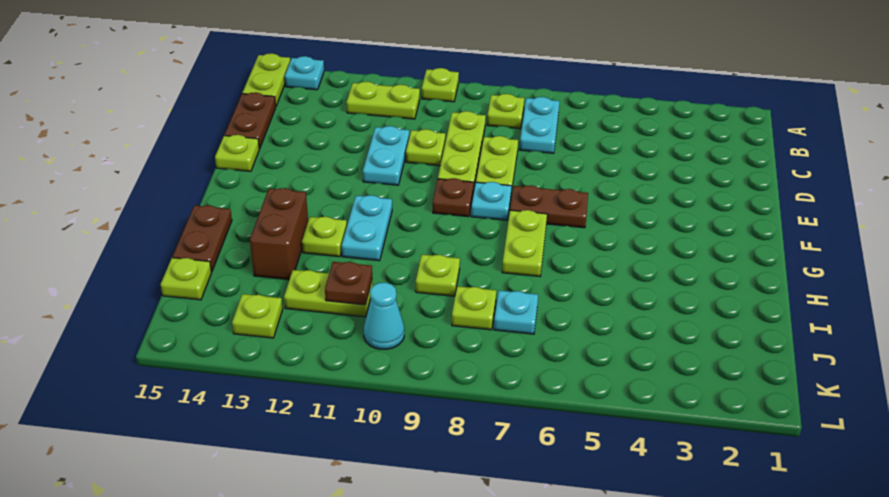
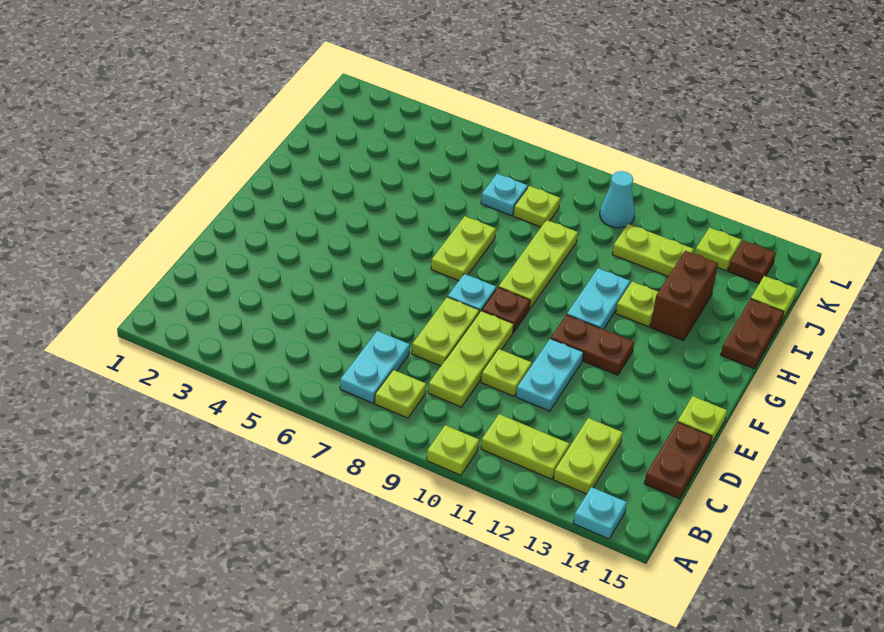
lime 1x2 plate [242,53,290,106] -> lime 1x2 plate moved to [554,418,623,494]
brown 1x2 plate [510,185,588,228] -> brown 1x2 plate moved to [551,315,634,375]
lime 1x1 plate [416,255,460,296] -> lime 1x3 plate [499,220,578,309]
brown 1x1 plate [325,262,372,305] -> brown 1x1 plate moved to [728,241,776,284]

